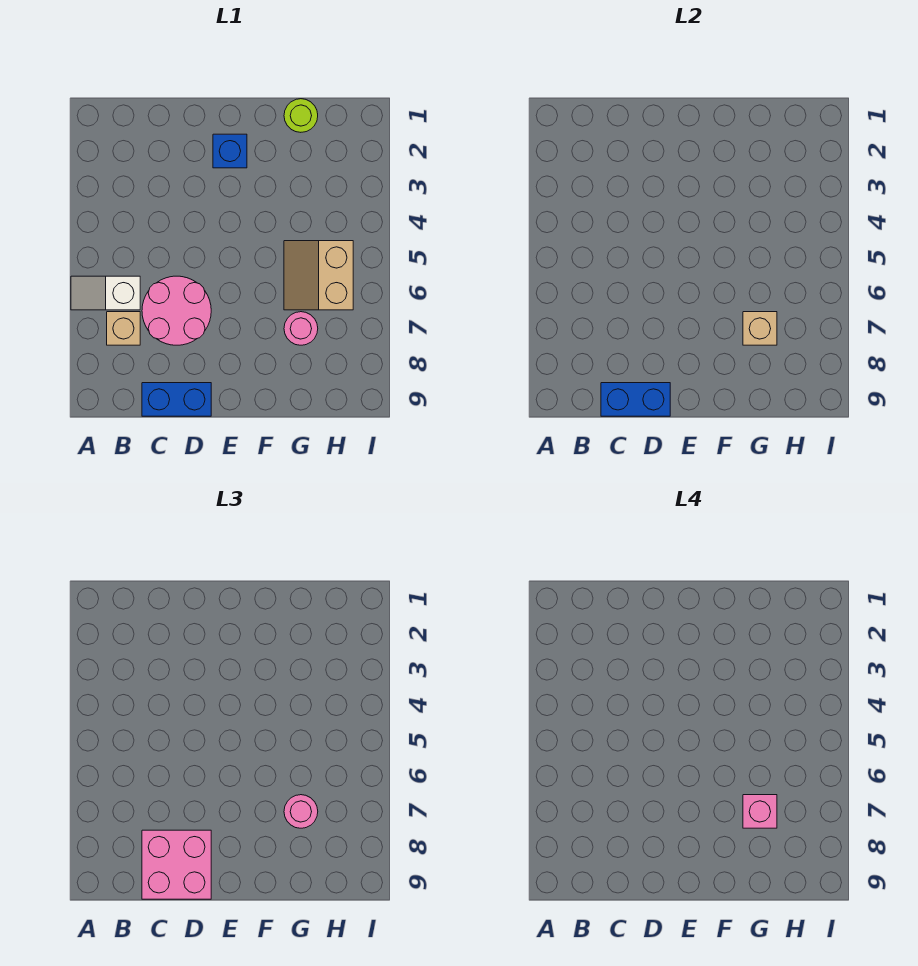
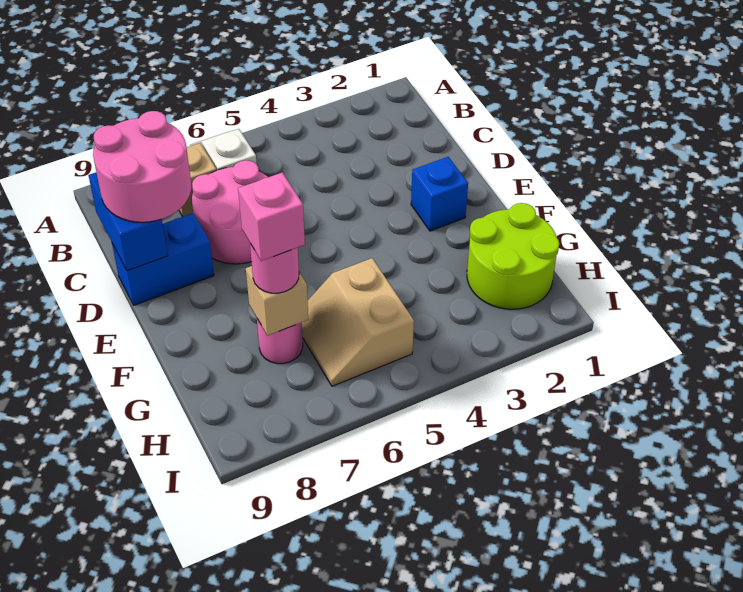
pink 2x2 brick [142,830,211,899] -> pink 2x2 round brick [93,111,191,222]
blue 1x2 brick [142,383,211,416] -> blue 1x2 brick turned to [112,213,214,305]
lime 1x1 round brick [284,99,318,132] -> lime 2x2 round brick [467,203,559,309]
tan 2x2 slope [284,241,353,310] -> tan 2x2 slope turned to [302,258,414,386]

